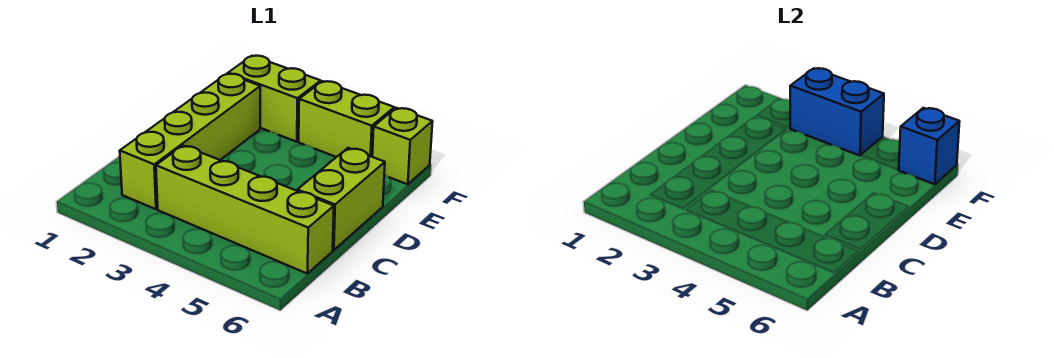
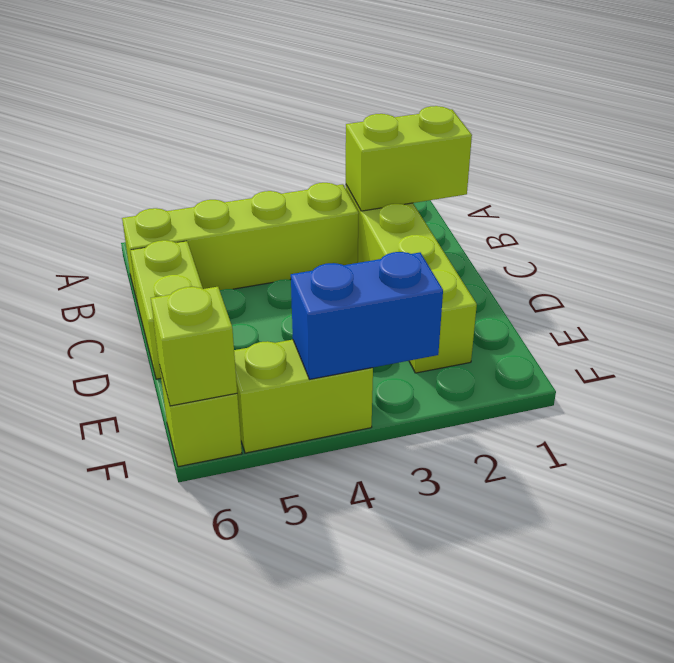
lime 1x2 brick [228,56,321,142] -> lime 1x2 brick moved to [346,106,472,211]
blue 1x1 brick [899,108,960,184] -> lime 1x1 brick [151,287,237,406]

